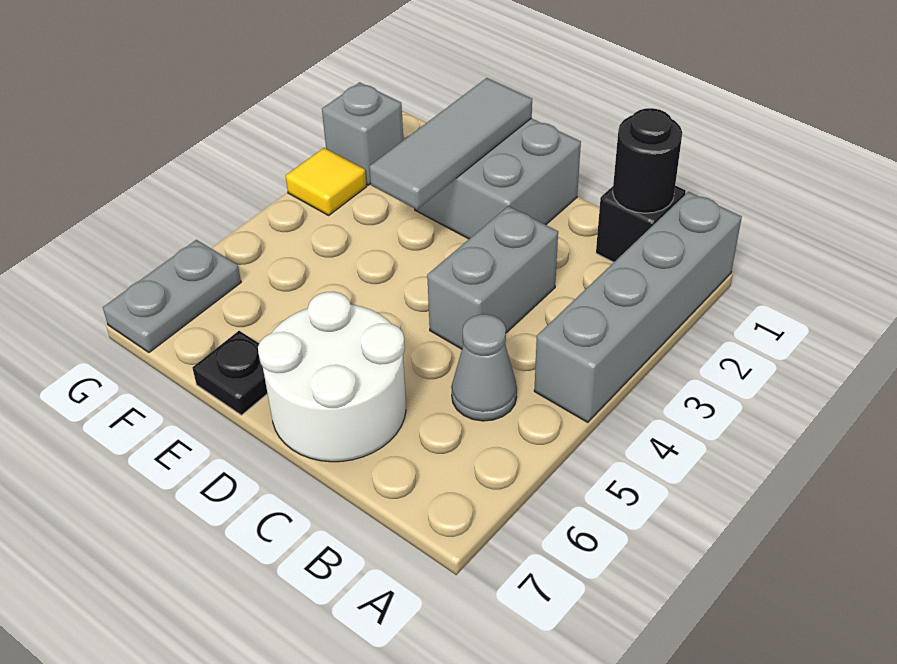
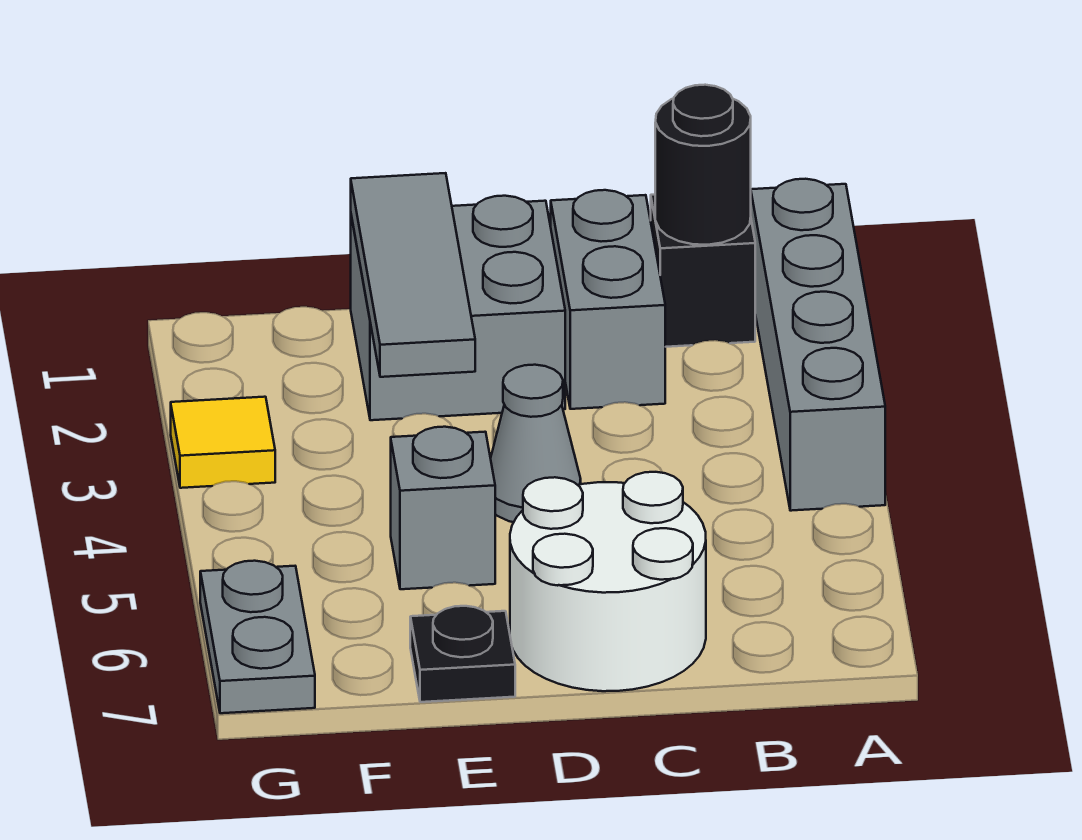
grey 1x1 cone [451,314,517,421] -> grey 1x1 cone moved to [491,365,581,522]
grey 1x2 brick [427,206,558,349] -> grey 1x2 brick moved to [551,190,665,409]
grey 1x1 brick [322,82,403,185] -> grey 1x1 brick moved to [391,427,495,589]

